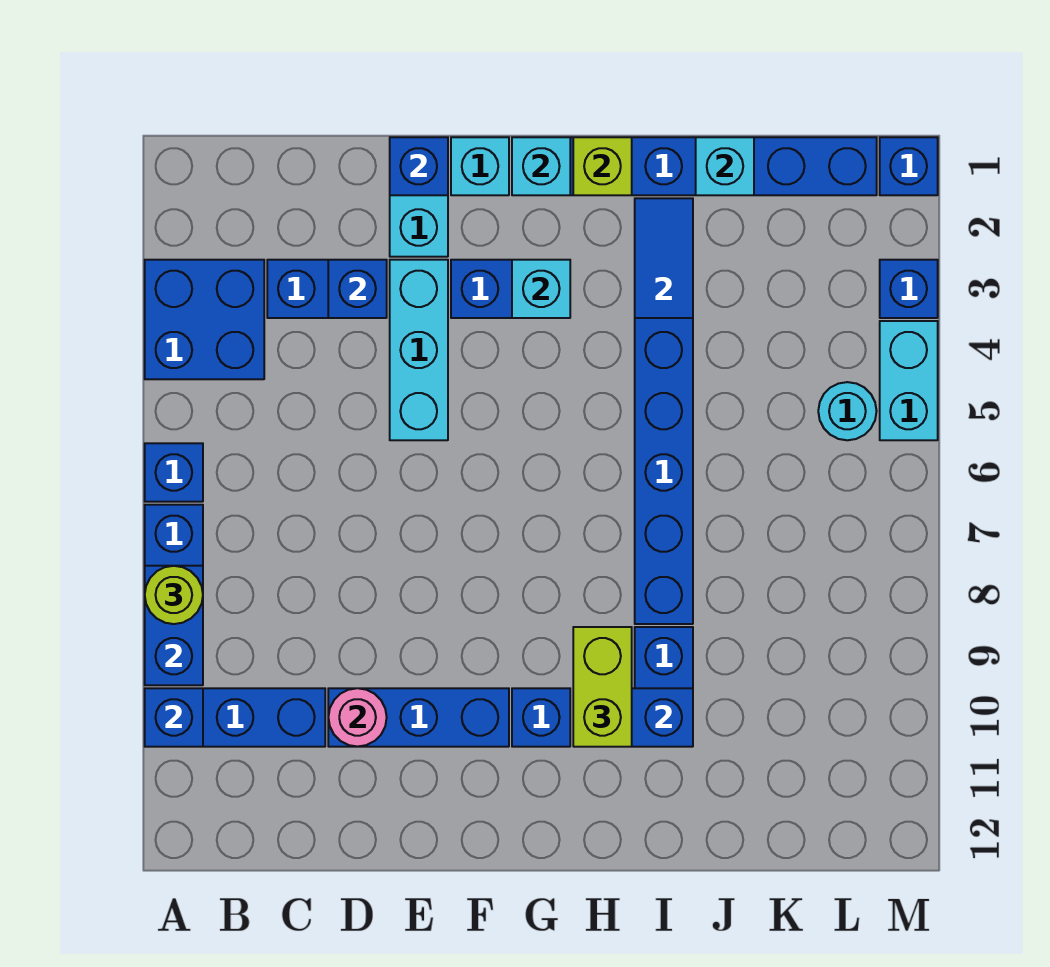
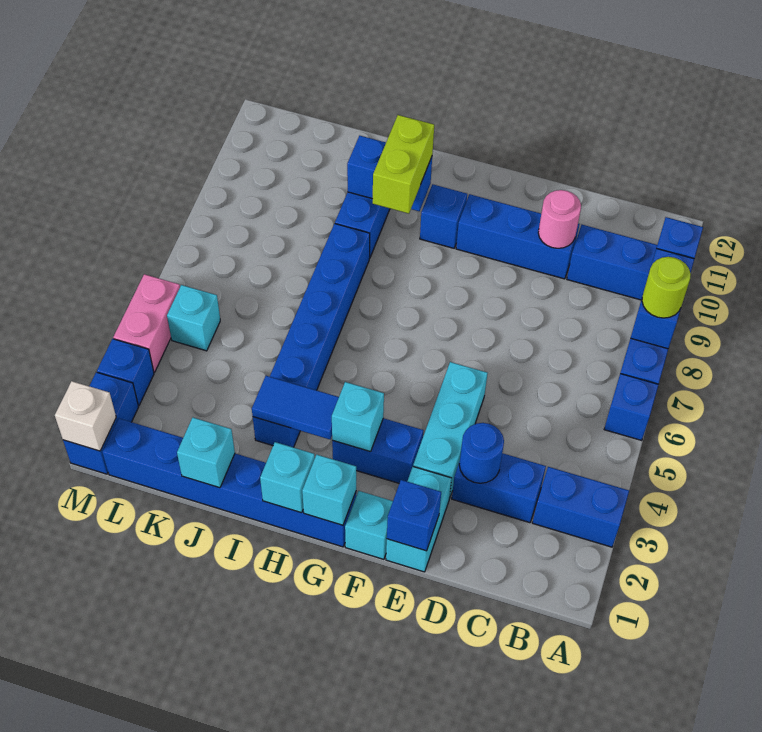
blue 2x2 brick [145,260,264,379] -> blue 1x2 brick [533,467,629,547]
blue 1x1 brick [328,260,387,318] -> blue 1x1 round brick [459,423,504,483]
lime 1x1 brick [573,137,632,195] -> cyan 1x1 brick [260,442,315,513]
blue 1x2 tile [635,198,693,318] -> blue 1x2 tile turned to [252,376,339,439]
cyan 1x1 round brick [818,382,877,440] -> cyan 1x1 brick [167,285,220,351]
blue 1x1 brick [880,137,938,195] -> blue 1x2 brick [63,372,138,474]
none -> white 1x1 brick [55,381,116,451]
cyan 1x2 brick [880,321,938,440] -> pink 1x2 brick [113,274,180,372]

